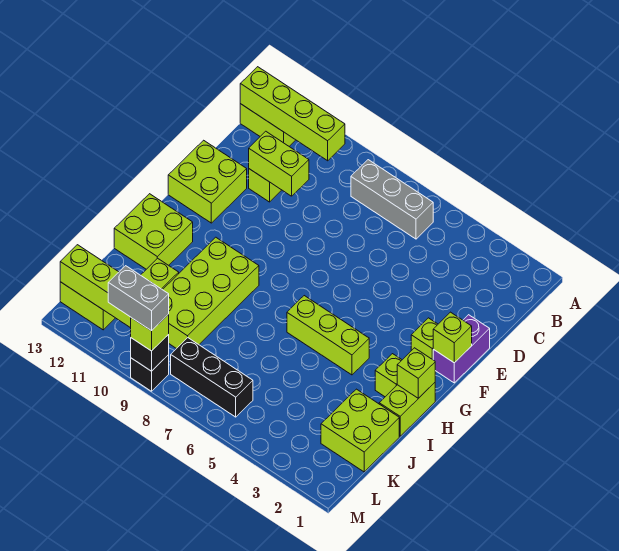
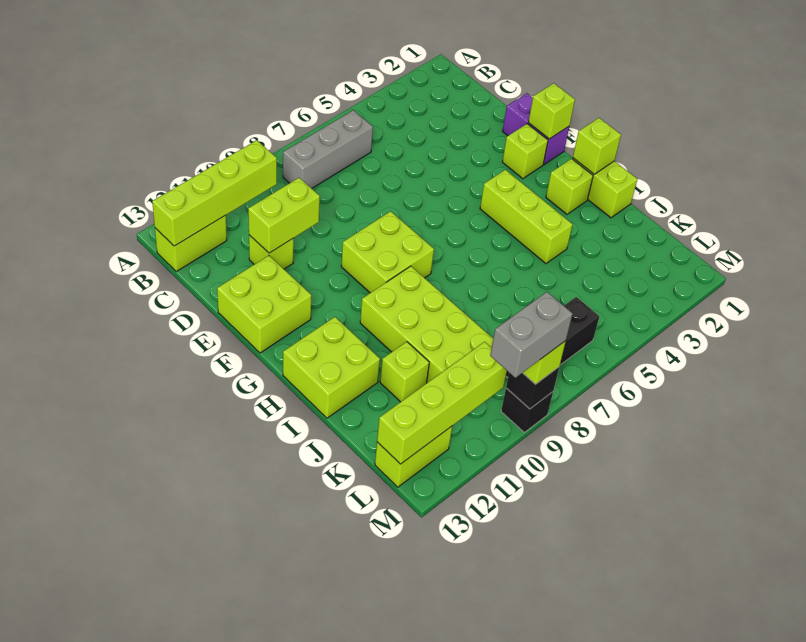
lime 1x3 brick [287,296,369,375] -> lime 1x3 brick turned to [480,170,573,264]
lime 2x2 brick [321,389,399,472] -> lime 2x2 brick moved to [341,211,434,293]

